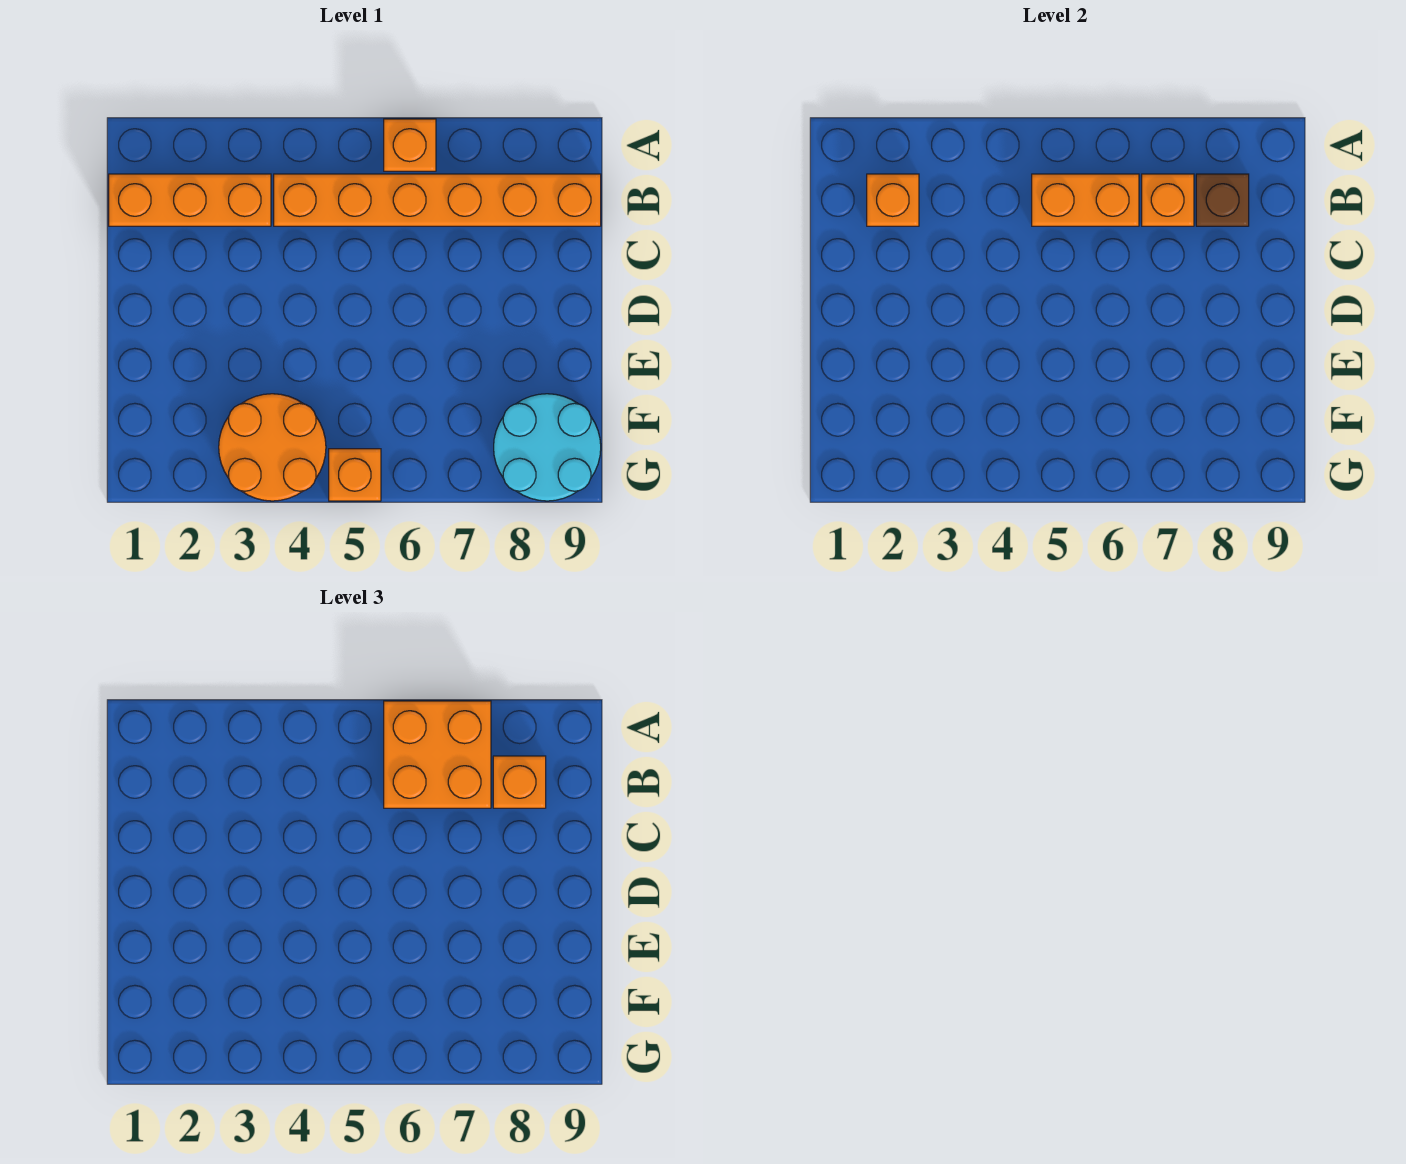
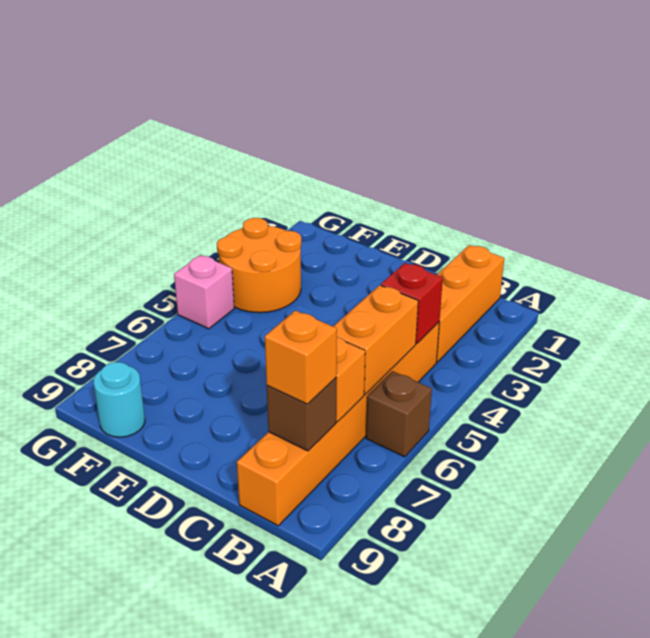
orange 1x1 brick [384,119,436,171] -> brown 1x1 brick [366,371,432,457]
orange 2x2 brick [384,701,491,808] -> none
orange 1x1 brick [867,174,919,226] -> none
none -> red 1x1 brick [381,263,443,344]
cyan 2x2 round brick [494,394,601,501] -> cyan 1x1 round brick [93,362,145,437]
orange 1x1 brick [329,449,381,501] -> pink 1x1 brick [174,255,234,329]

